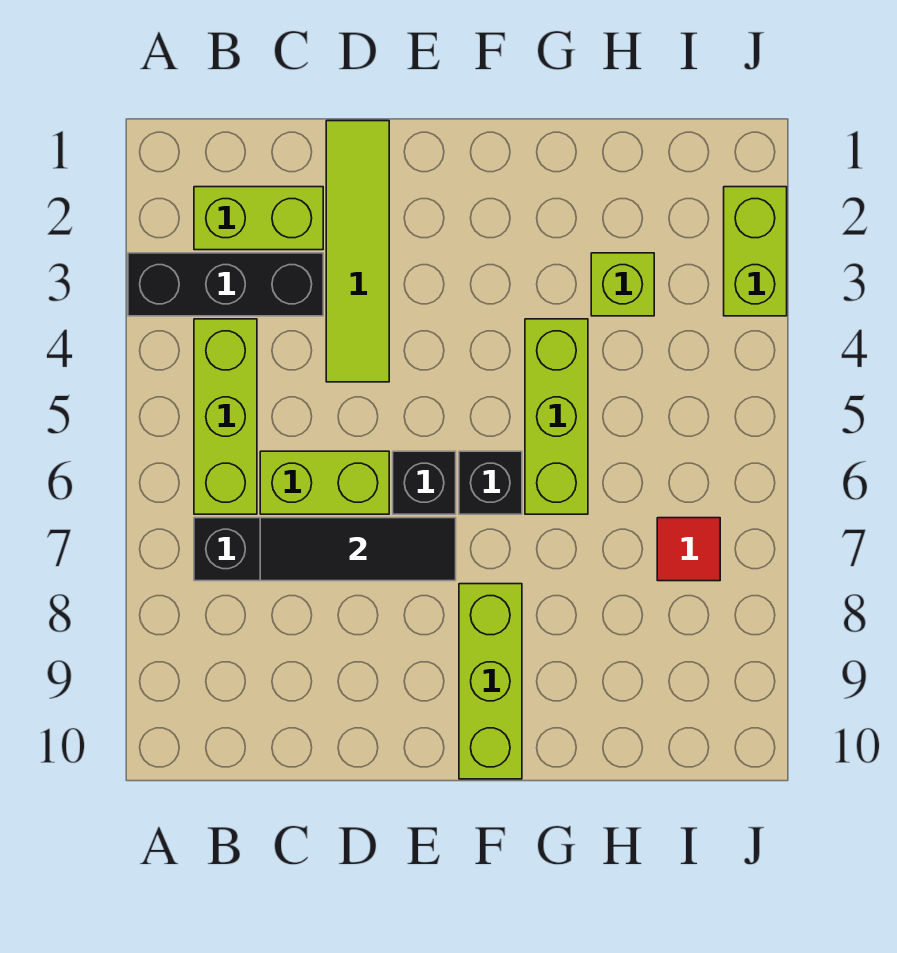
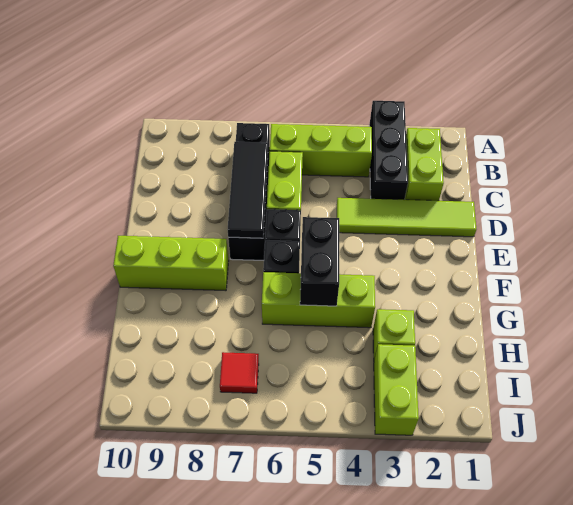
none -> black 1x2 brick [300,217,339,306]
lime 1x2 brick [724,187,787,316] -> lime 1x2 brick turned to [374,344,419,435]

